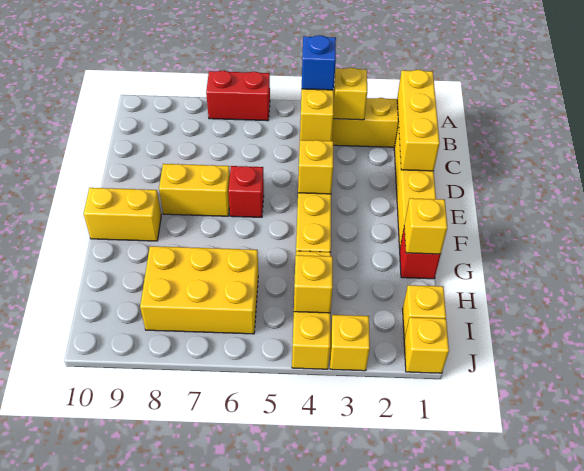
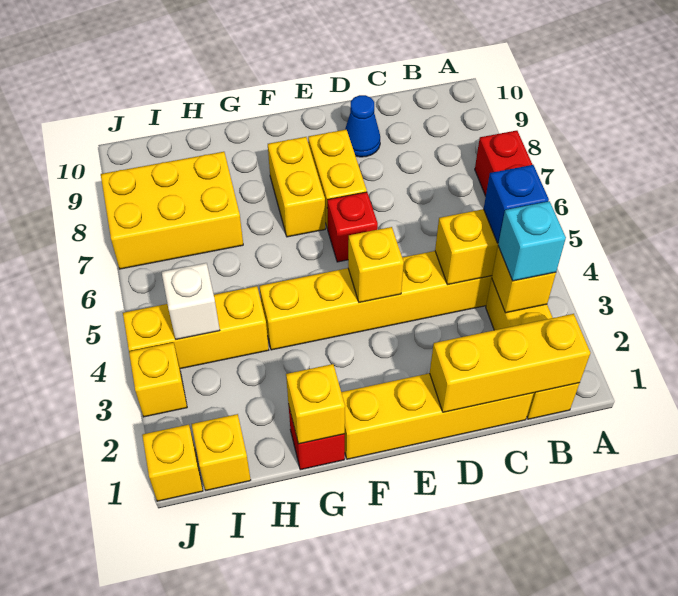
none -> cyan 1x1 brick [498,201,566,281]
none -> blue 1x1 cone [345,95,380,157]
yellow 1x2 brick [84,188,161,241] -> yellow 1x2 brick moved to [268,137,325,237]
yellow 2x3 brick [140,246,258,334] -> yellow 2x3 brick turned to [101,152,243,269]
yellow 1x1 brick [294,255,333,313] -> white 1x1 brick [162,263,220,340]

